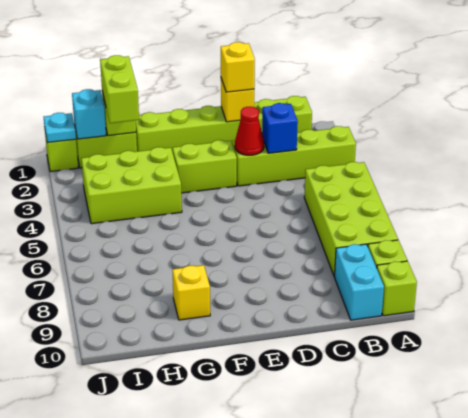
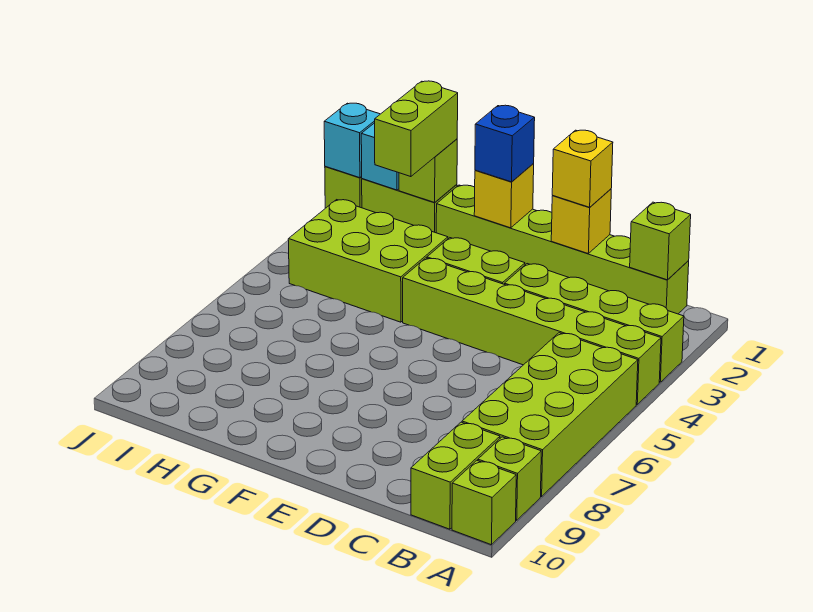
none -> lime 1x6 brick [403,258,661,404]
none -> lime 1x1 brick [630,202,691,280]
cyan 1x2 brick [334,244,384,320] -> lime 1x2 brick [411,422,500,529]
blue 1x1 brick [262,103,298,153] -> blue 1x1 brick moved to [475,105,535,182]
red 1x1 cone [235,107,264,155] -> none
yellow 1x1 brick [173,265,210,320] -> yellow 1x1 brick moved to [474,164,534,228]
cyan 1x1 plate [44,113,76,143] -> cyan 1x1 brick [324,103,380,178]

